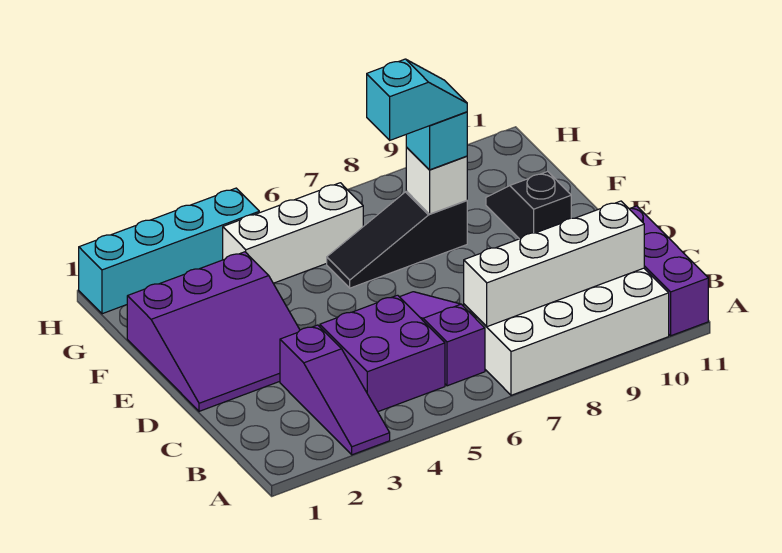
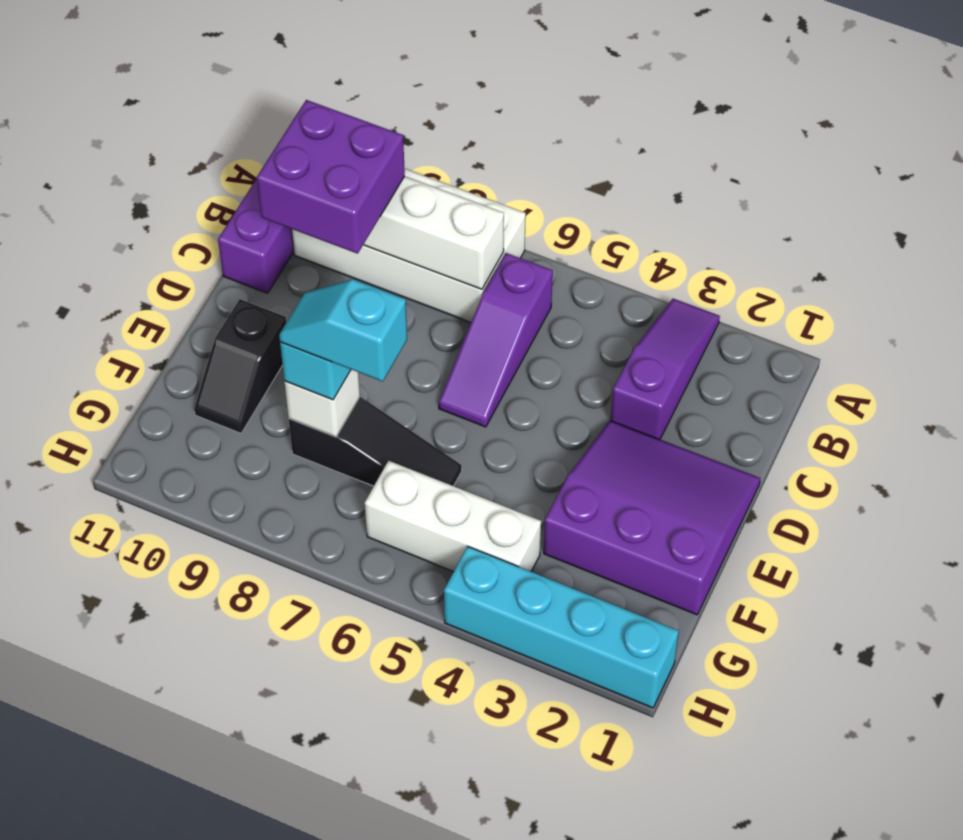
purple 2x2 brick [320,295,445,412] -> purple 2x2 brick moved to [257,100,405,254]

